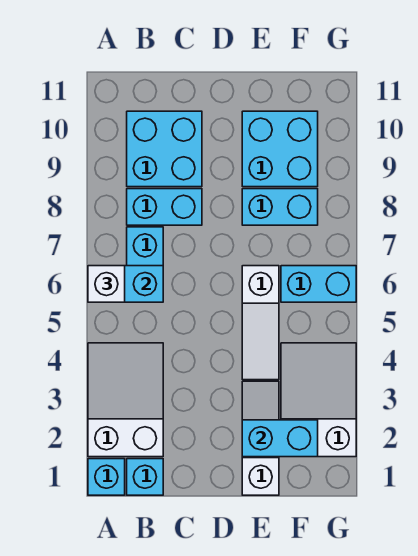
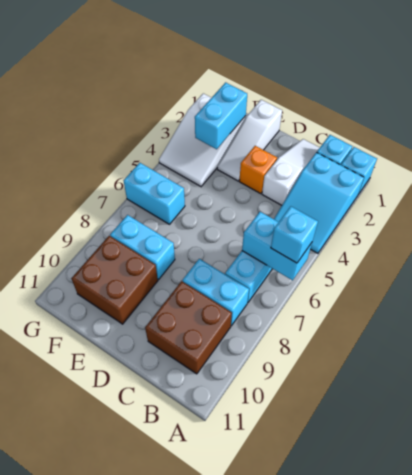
white 2x3 slope [88,343,163,457] -> cyan 2x3 slope [274,152,364,253]
white 1x1 brick [88,266,125,302] -> cyan 1x1 brick [271,206,318,263]
cyan 2x2 brick [127,111,202,187] -> brown 2x2 brick [145,281,232,374]
none -> orange 1x1 brick [239,146,277,194]
cyan 1x2 brick [242,420,318,457] -> cyan 1x2 brick turned to [195,82,247,149]
white 1x3 slope [242,266,279,380] -> white 1x3 slope moved to [262,139,320,205]
cyan 2x2 brick [242,111,318,187] -> brown 2x2 brick [71,236,158,324]

